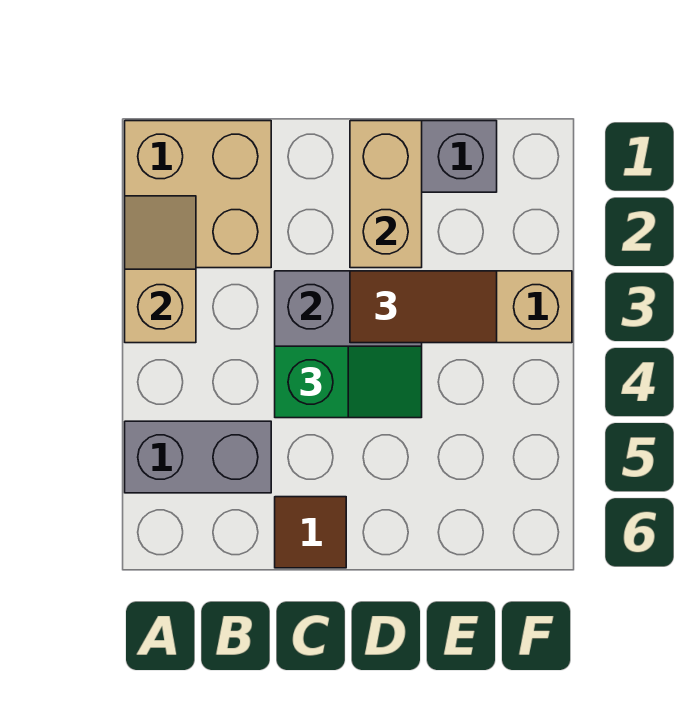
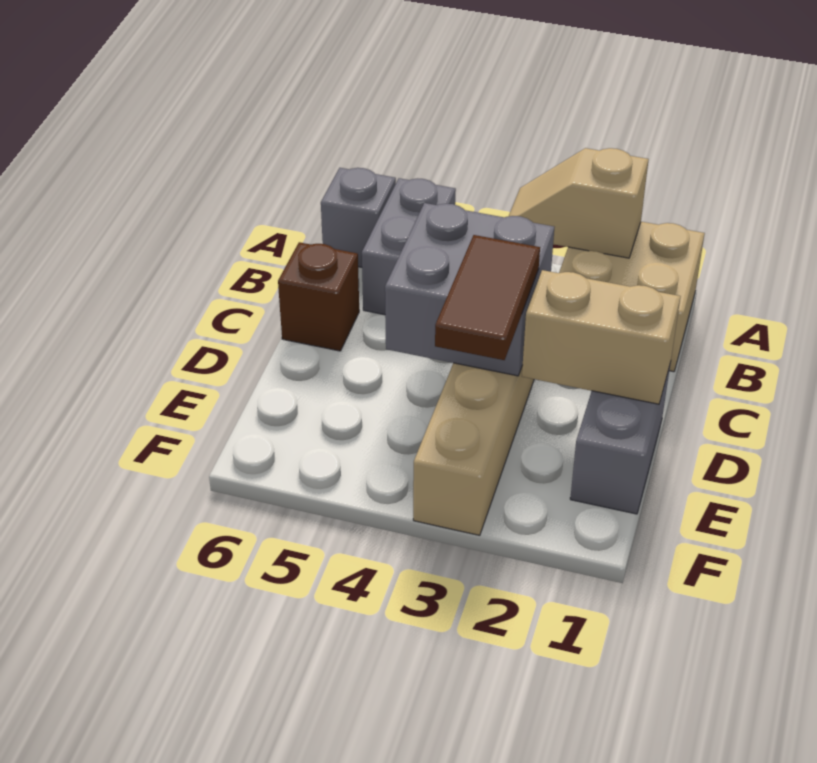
tan 1x2 slope [125,196,196,343] -> tan 1x2 slope turned to [509,148,649,258]
none -> grey 1x1 brick [321,168,396,267]
green 1x2 slope [275,346,422,418] -> none
brown 1x1 tile [275,497,346,568] -> brown 1x1 brick [278,242,359,351]

